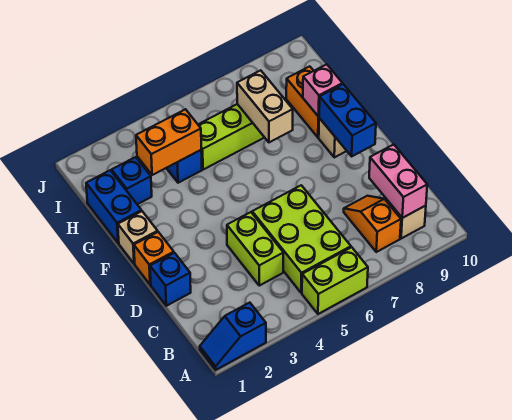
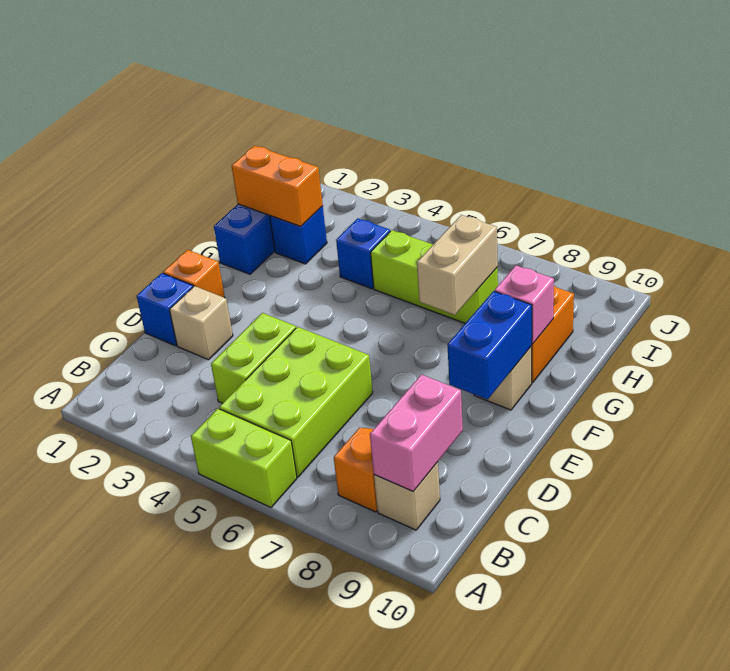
blue 1x2 slope [200,303,266,370] -> none
tan 1x1 brick [118,211,158,264] -> tan 1x1 brick moved to [169,286,233,360]
orange 1x2 brick [136,109,201,175] -> orange 1x2 brick moved to [232,146,323,226]

